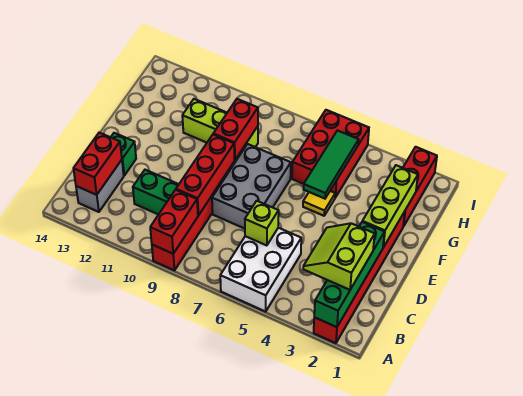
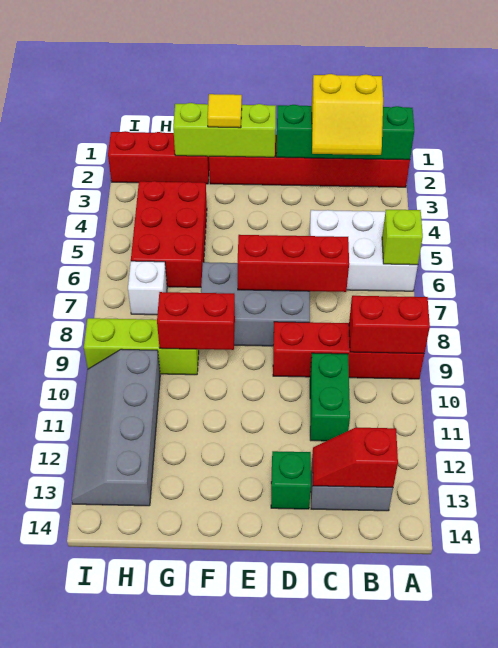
lime 2x2 slope [303,223,375,290] -> yellow 2x2 slope [312,74,383,155]
red 1x2 brick [73,133,122,195] -> red 1x2 slope [313,428,398,488]
lime 1x1 brick [245,201,279,246] -> lime 1x1 brick moved to [382,210,423,265]
red 1x3 brick [176,135,234,216] -> red 1x3 brick moved to [238,235,349,292]
yellow 1x1 tile [303,191,335,216] -> yellow 1x1 tile moved to [208,94,242,128]
green 1x3 tile [304,130,359,199] -> none
red 2x3 brick [292,110,369,198] -> red 2x3 brick turned to [131,181,207,287]
lime 1x3 brick [182,99,258,156] -> lime 1x3 brick turned to [84,318,199,375]
none -> white 1x1 brick [128,261,167,315]
none -> grey 2x4 slope [72,349,160,506]

